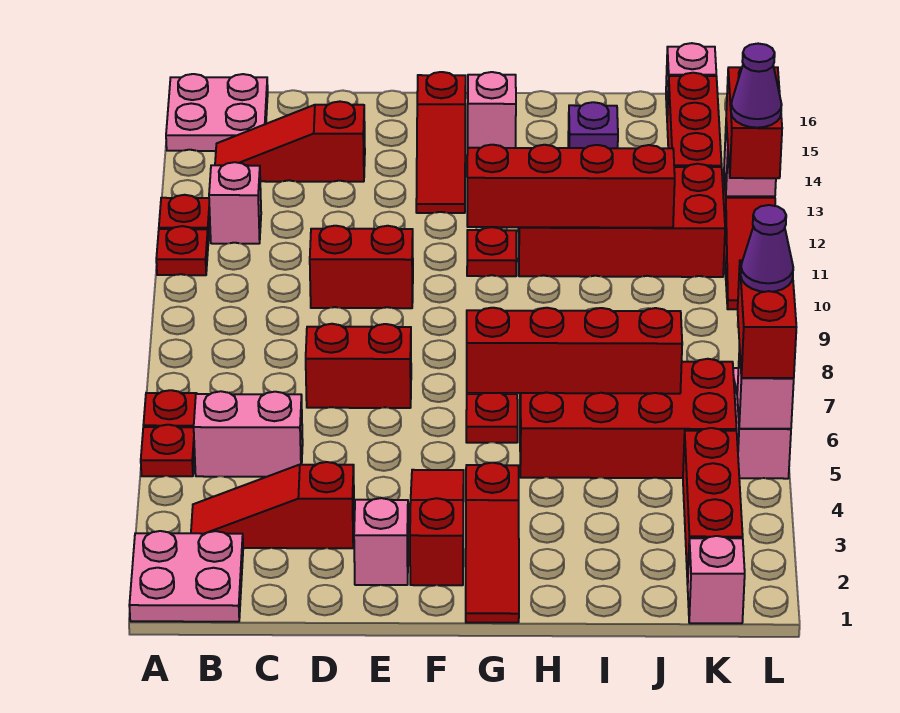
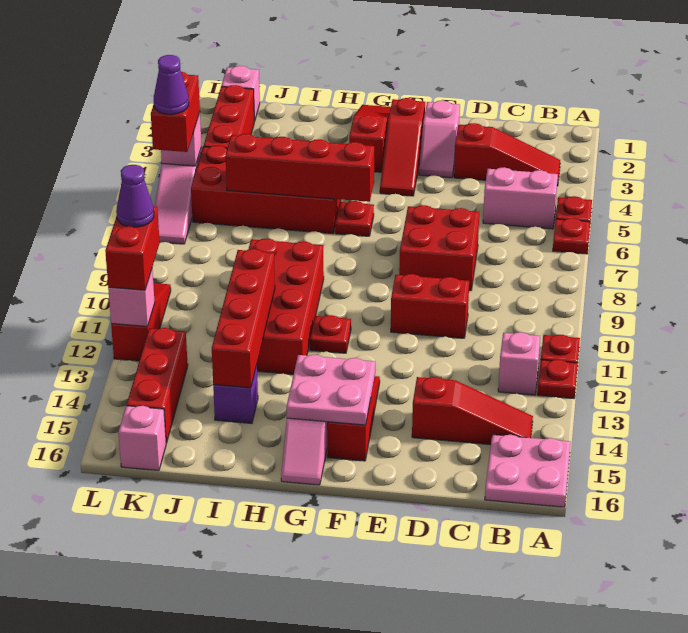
pink 2x2 plate [129,531,243,622] -> pink 2x2 plate moved to [286,355,375,425]
red 1x2 brick [306,324,411,408] -> red 2x2 brick [399,205,479,291]
red 1x4 brick [467,145,675,228] -> red 1x4 brick turned to [212,249,275,388]
red 2x4 brick [518,164,725,277] -> red 2x4 brick turned to [249,238,324,374]

